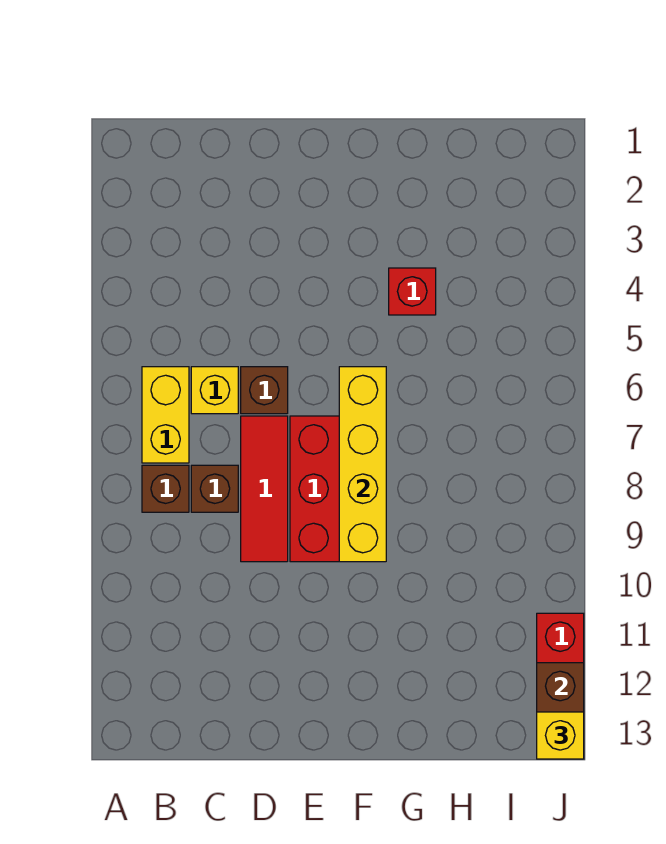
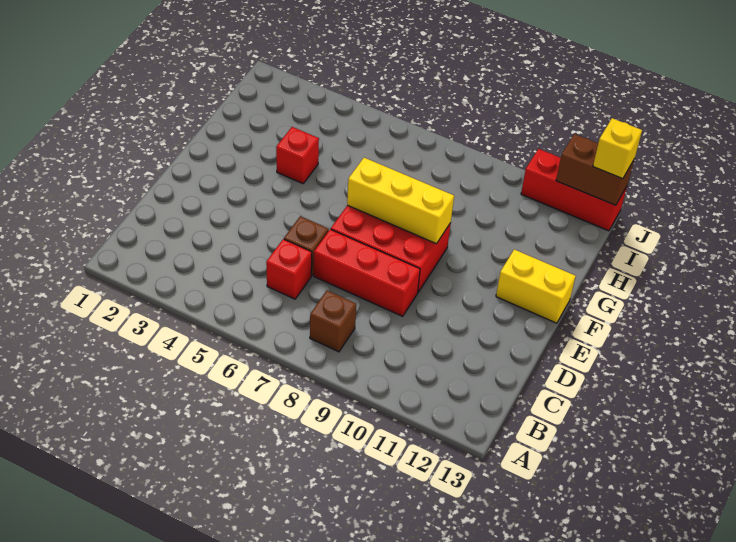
yellow 1x2 brick [142,367,189,463] -> yellow 1x2 brick moved to [496,249,576,323]
yellow 1x1 brick [191,367,238,414] -> red 1x1 brick [266,239,312,299]
brown 1x1 brick [191,465,238,512] -> none
red 1x3 tile [241,416,288,562] -> red 1x3 brick [314,229,420,316]
yellow 1x4 brick [339,367,386,562] -> yellow 1x3 brick [347,158,454,244]

